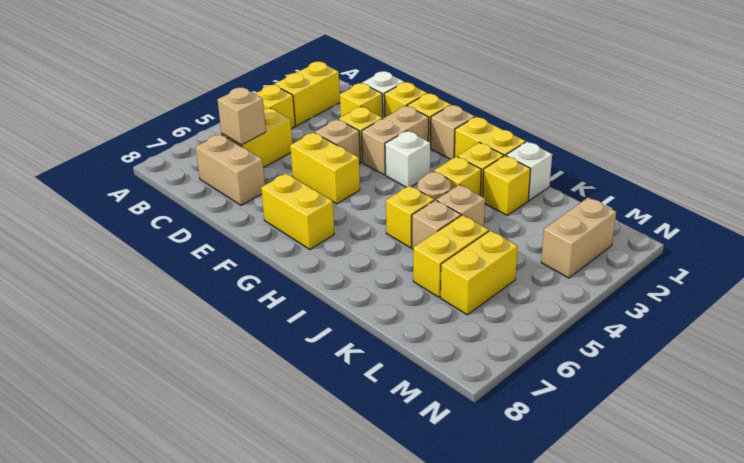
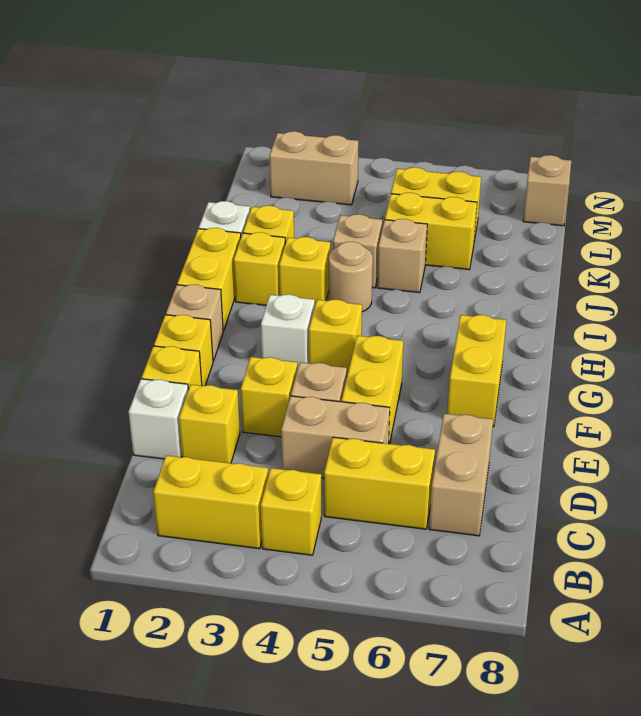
tan 1x1 brick [218,87,266,145] -> tan 1x1 brick moved to [523,155,571,226]
tan 1x2 brick [362,106,429,175] -> tan 1x2 brick moved to [281,396,390,478]
yellow 1x1 brick [386,186,434,248] -> yellow 1x1 brick moved to [309,300,362,375]

